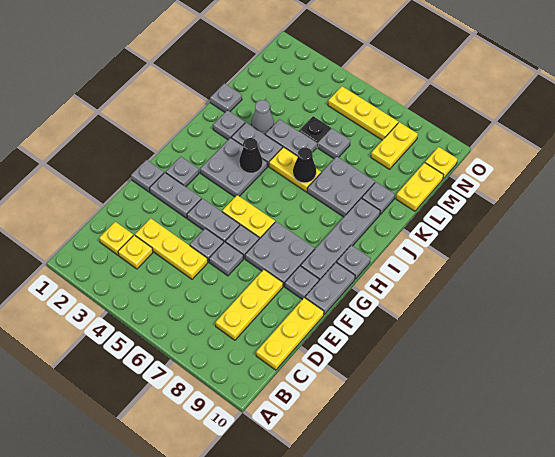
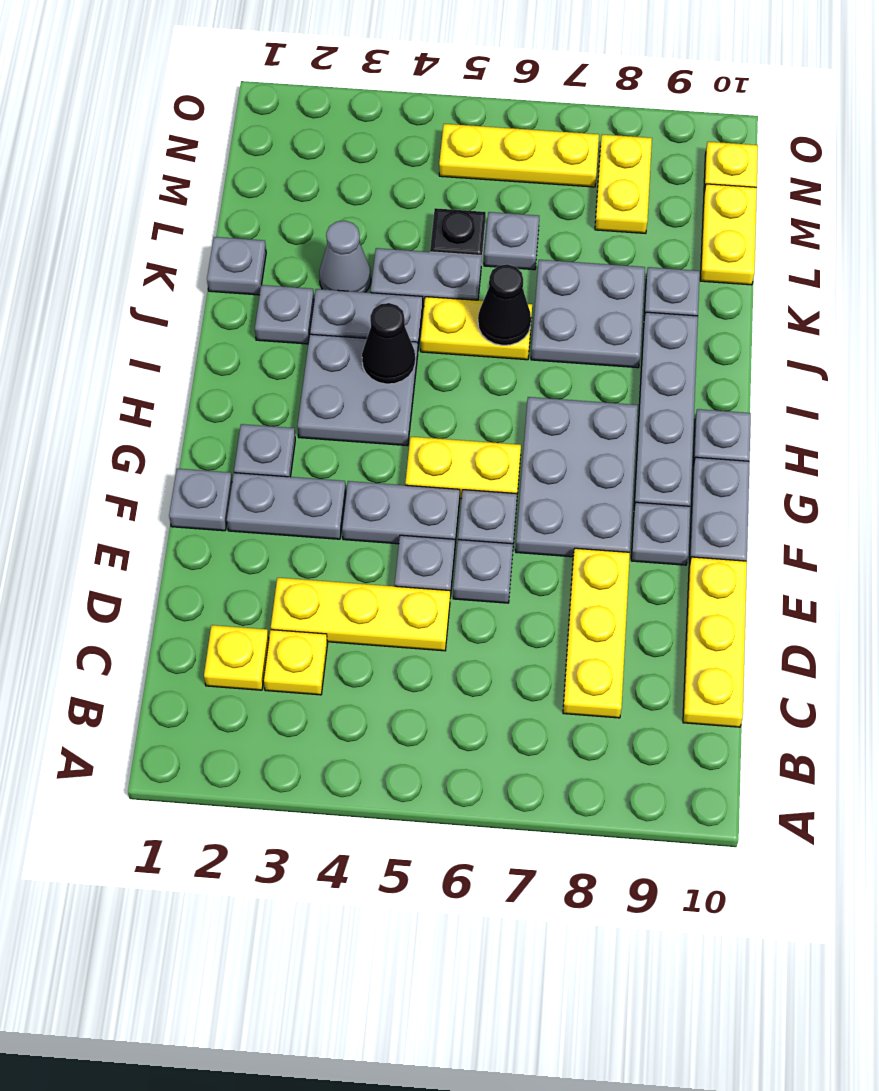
grey 2x2 plate [245,222,315,286] -> grey 2x3 plate [516,397,638,557]

